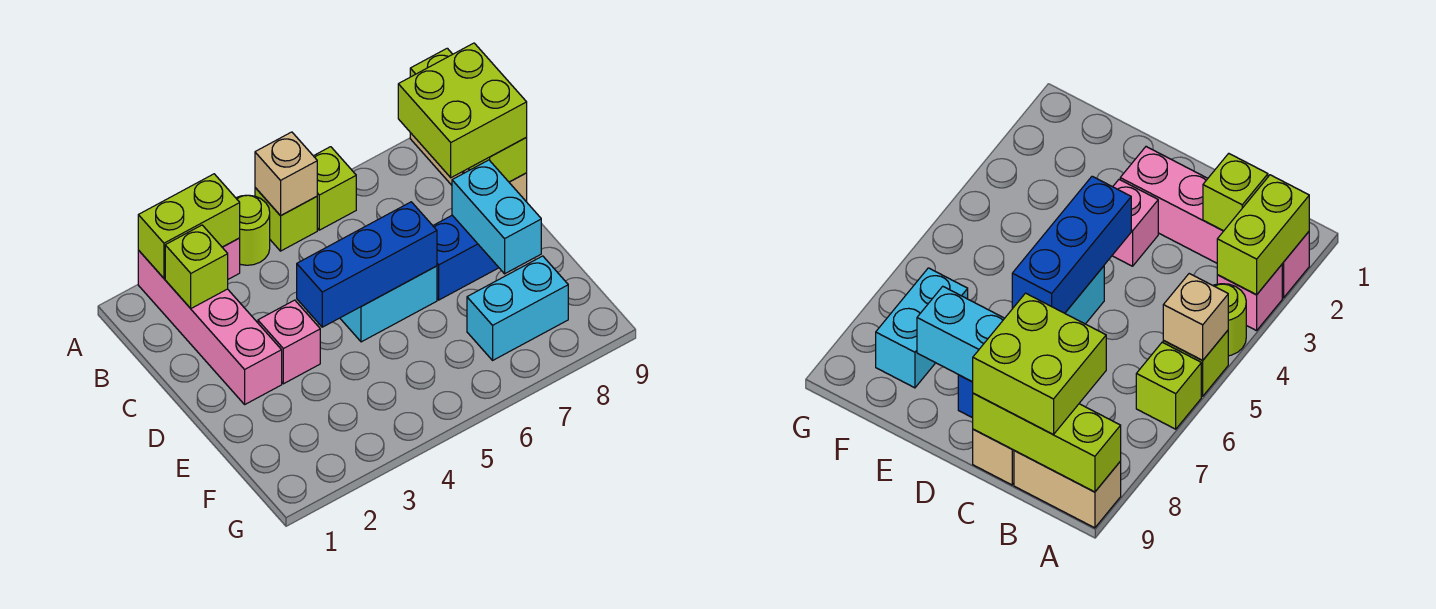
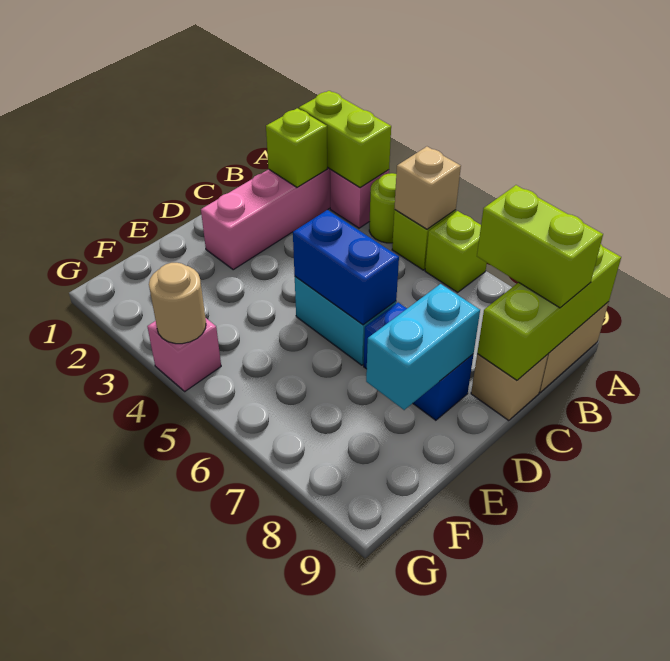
lime 2x2 brick [398,43,527,178] -> lime 1x2 brick [477,185,603,308]
pink 1x1 brick [258,300,320,384] -> pink 1x1 brick moved to [147,318,221,391]
blue 1x3 brick [297,202,437,327] -> blue 1x2 brick [293,210,399,325]
cyan 1x2 brick [467,256,568,360] -> none
none -> tan 1x1 round brick [149,263,206,344]

